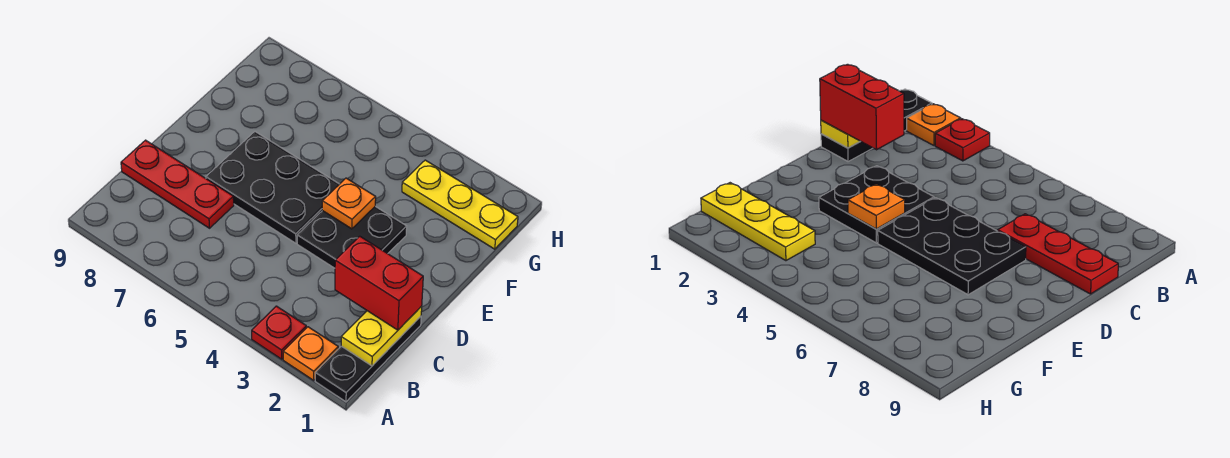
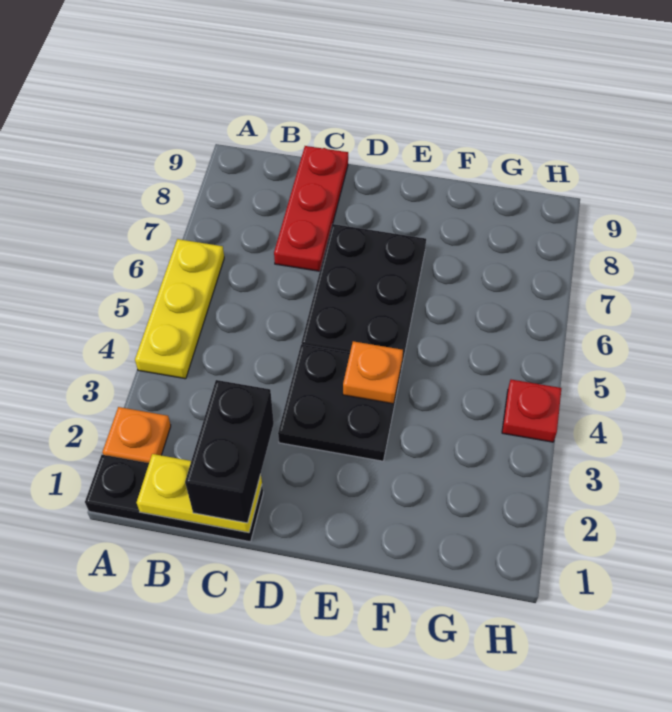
red 1x1 plate [252,306,306,359] -> red 1x1 plate moved to [502,380,562,442]
red 1x2 brick [335,236,423,330] -> black 1x2 brick [185,380,274,523]
yellow 1x3 plate [402,160,518,249] -> yellow 1x3 plate moved to [135,239,224,379]

